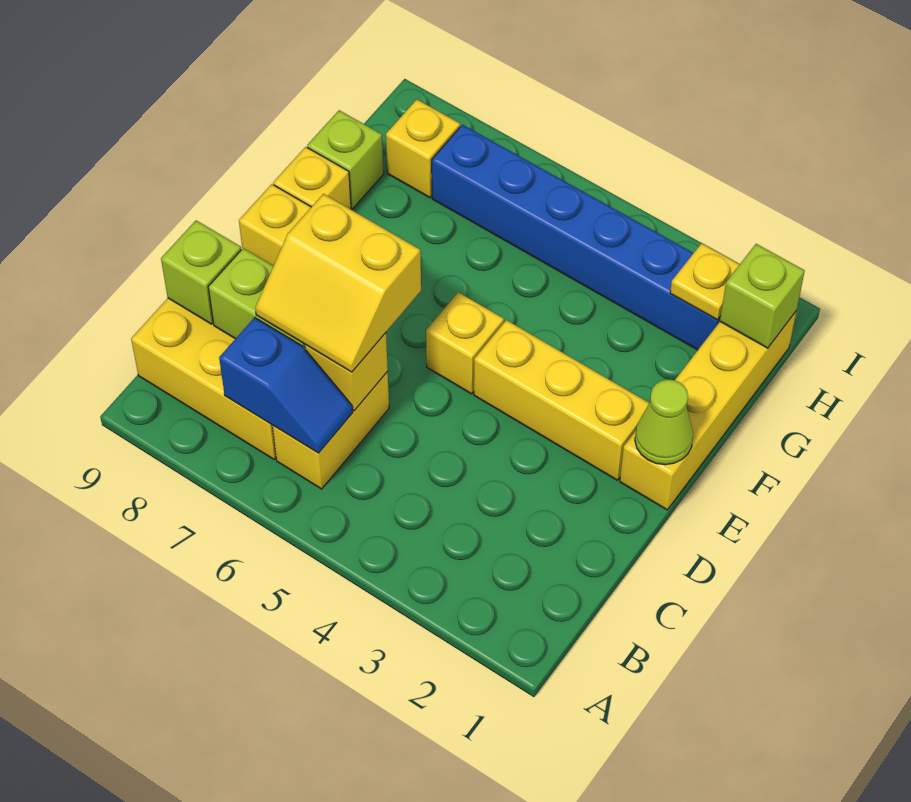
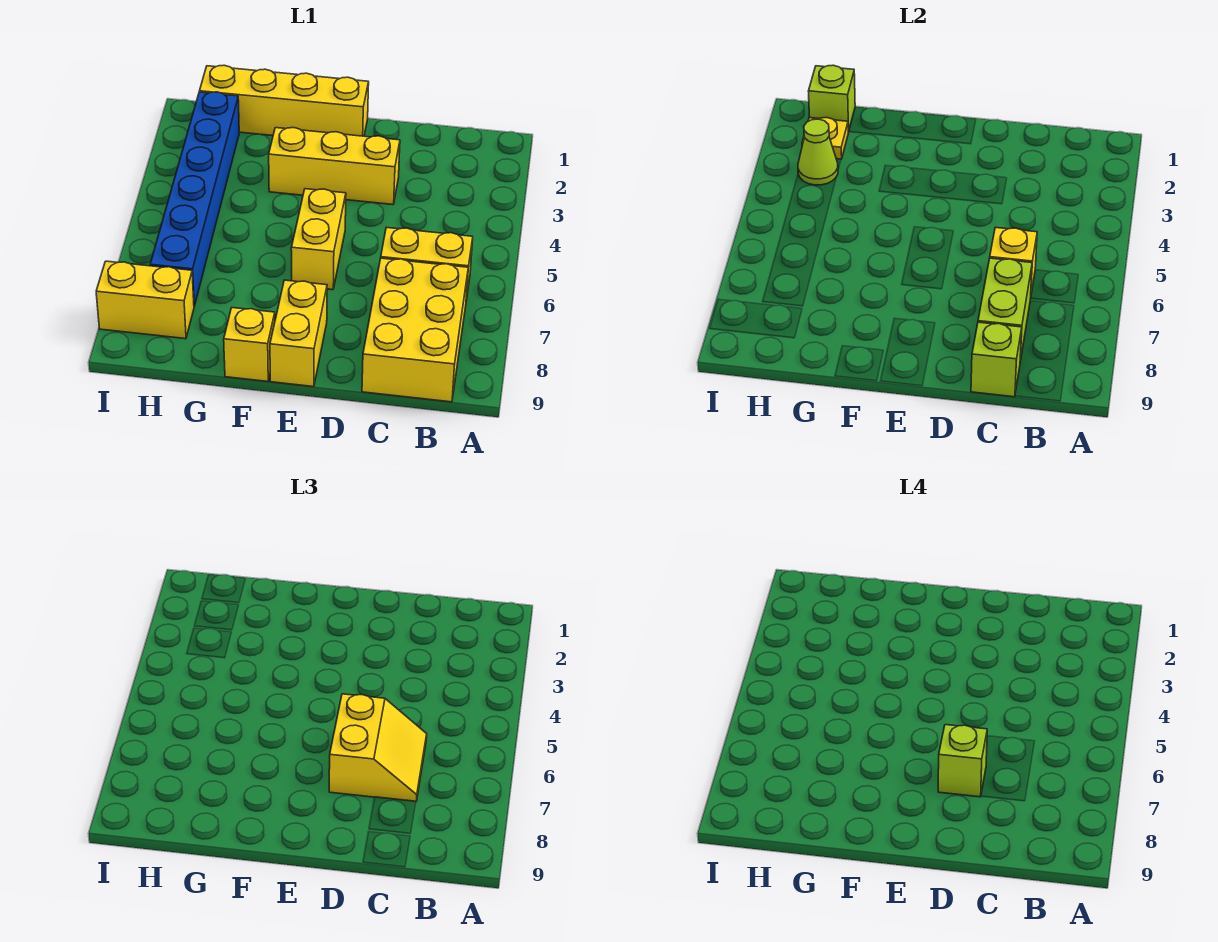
blue 1x2 slope [219,318,353,453] -> none
lime 1x1 cone [635,379,693,465] -> lime 1x1 cone moved to [798,119,838,185]
yellow 1x3 brick [474,320,649,480] -> yellow 1x3 brick turned to [269,128,400,204]
yellow 1x1 brick [426,292,504,394] -> yellow 1x2 brick [291,189,346,290]
lime 1x1 brick [307,110,384,209] -> lime 1x1 brick moved to [938,725,987,797]
yellow 1x1 brick [386,99,460,198] -> yellow 1x2 brick [96,261,194,339]

